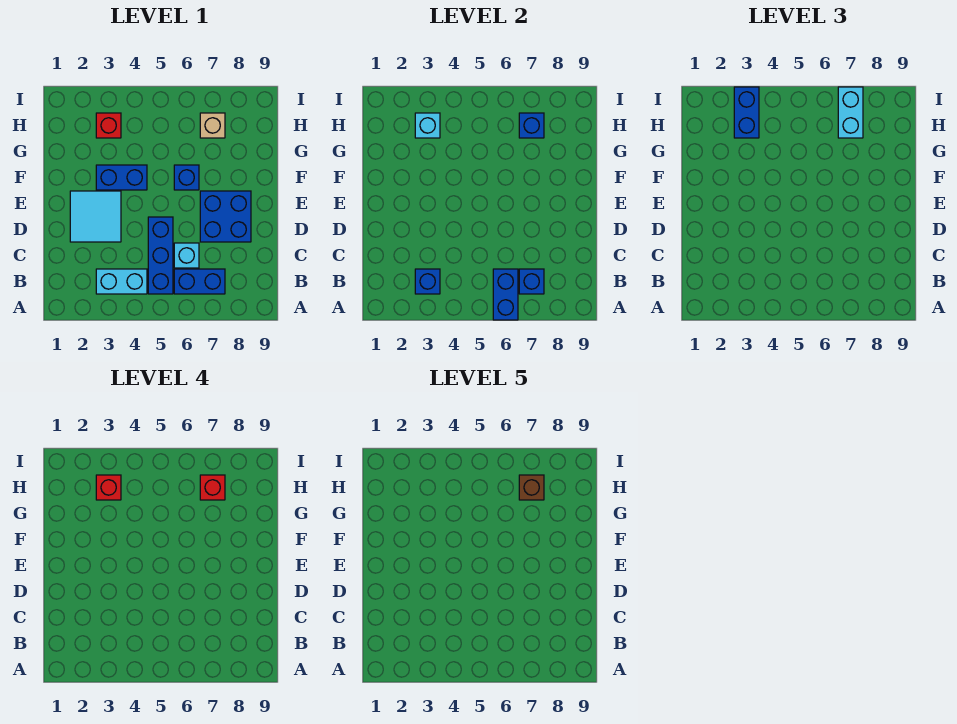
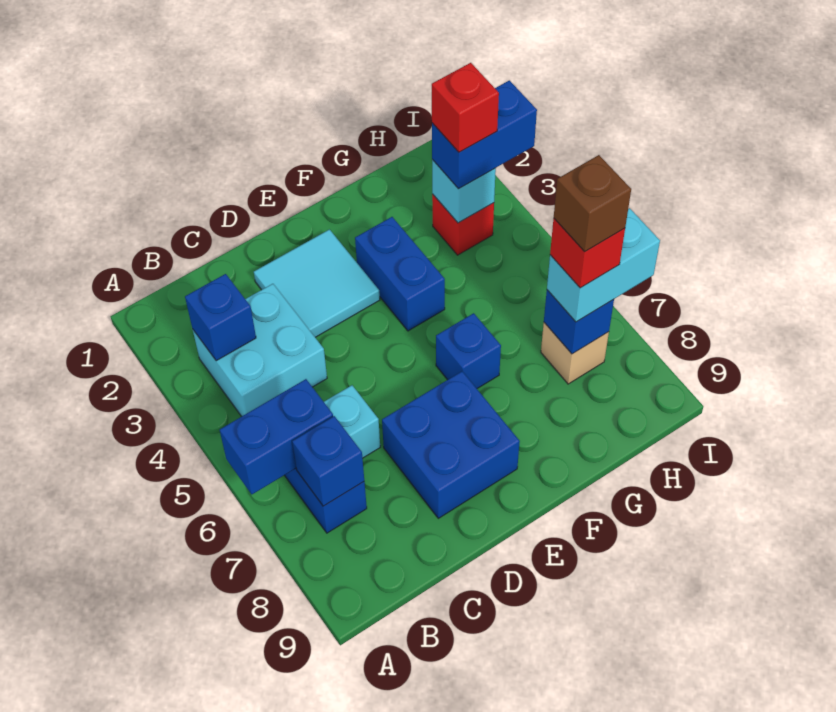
cyan 1x2 brick [96,269,147,294] -> cyan 2x2 brick [193,284,327,416]
blue 1x3 brick [148,217,173,294] -> none

